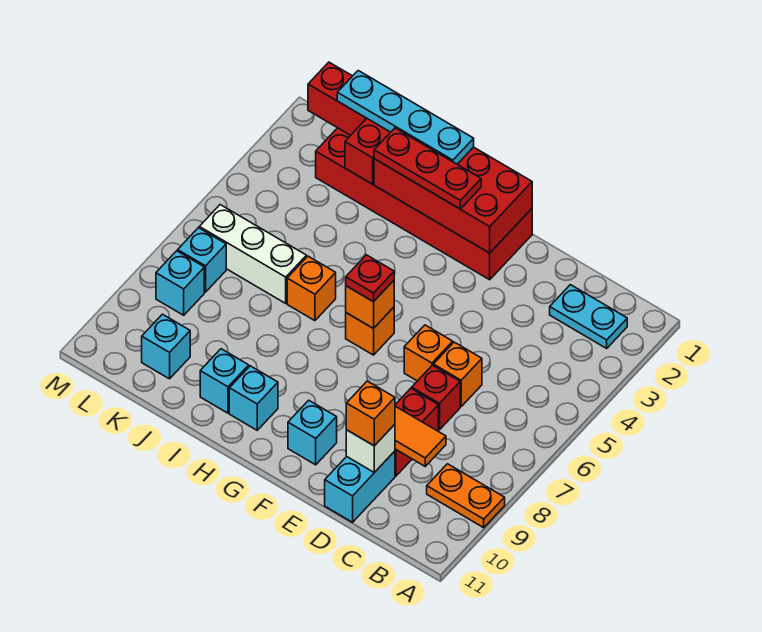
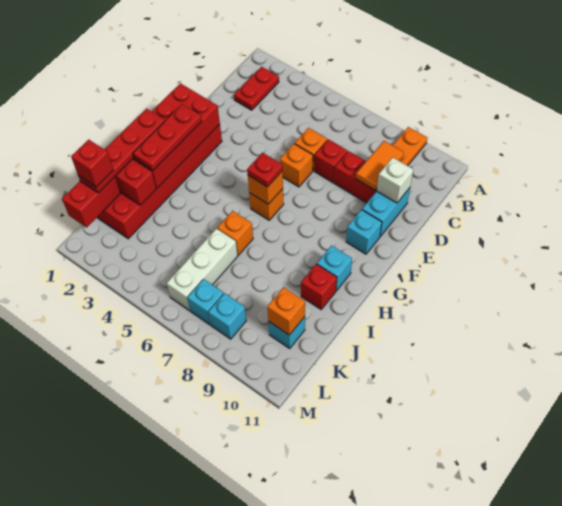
cyan 1x2 plate [550,285,627,348] -> red 1x2 plate [234,67,279,110]
cyan 1x2 brick [325,451,395,522] -> cyan 1x2 brick turned to [362,188,410,236]
orange 1x1 brick [346,381,395,446] -> orange 1x1 brick moved to [267,287,305,335]
cyan 1x4 plate [337,71,474,164] -> red 1x4 plate [78,109,165,193]
cyan 1x1 brick [200,349,249,413] -> red 1x1 brick [301,264,337,309]
none -> red 1x1 brick [71,140,113,187]

